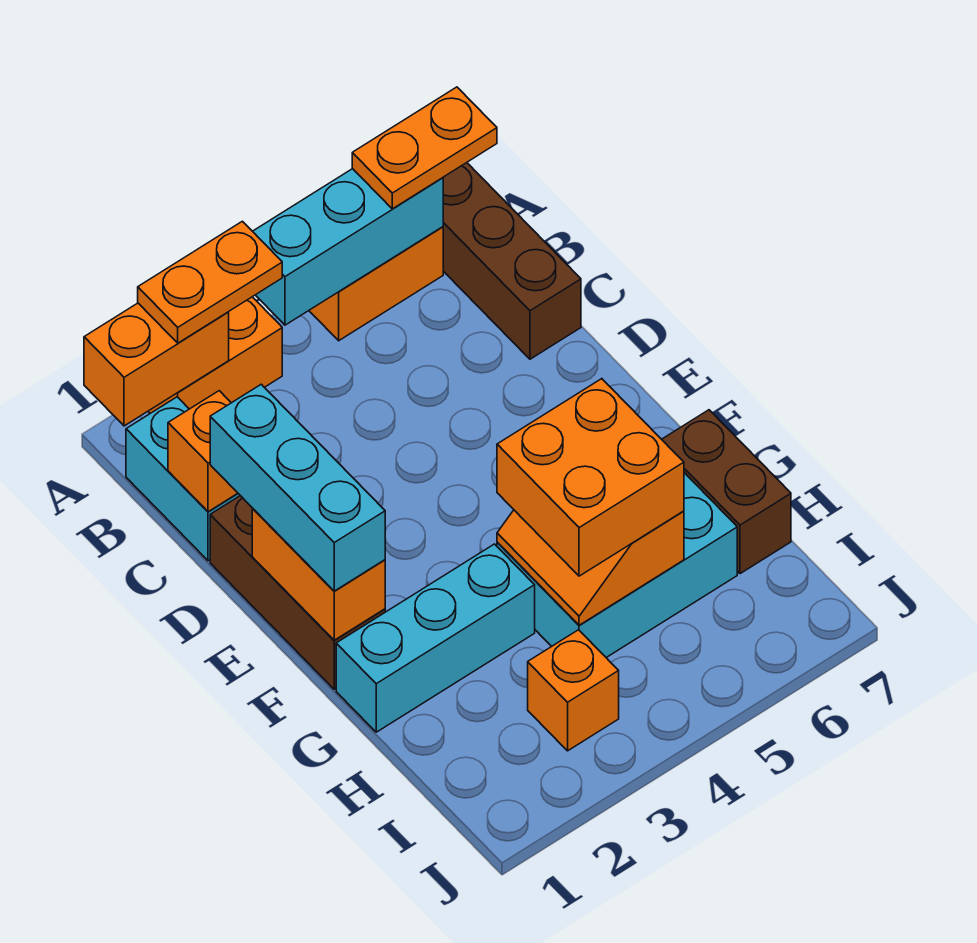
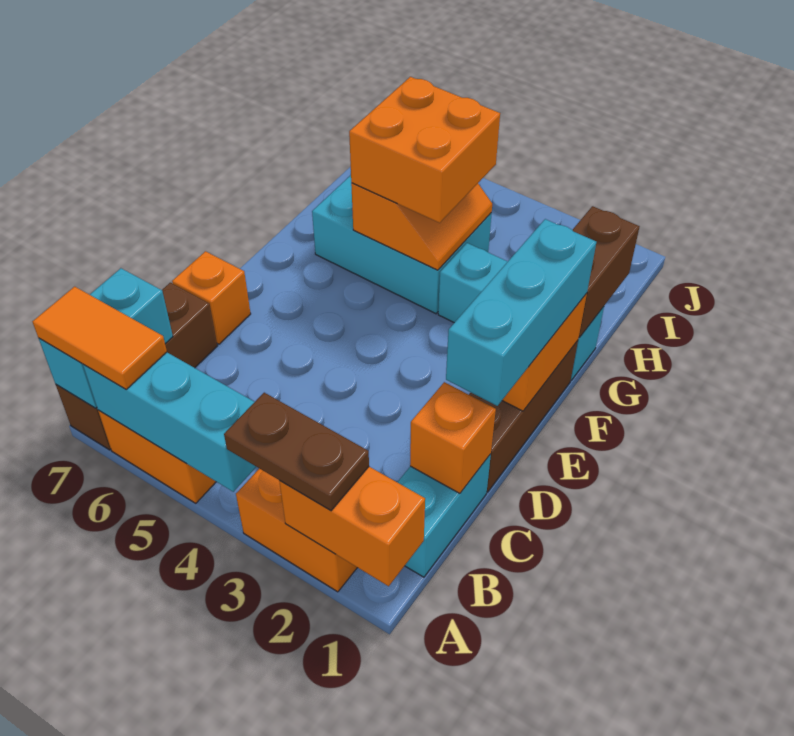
orange 1x2 plate [138,221,282,343] -> brown 1x2 plate [224,393,369,511]
orange 1x2 plate [352,87,497,209] -> orange 1x2 tile [32,287,167,389]
none -> cyan 1x2 brick [39,268,173,408]
brown 1x2 brick [662,410,791,574] -> brown 1x2 brick moved to [573,206,640,338]
orange 1x1 brick [528,630,619,751] -> orange 1x1 brick moved to [172,251,251,344]

